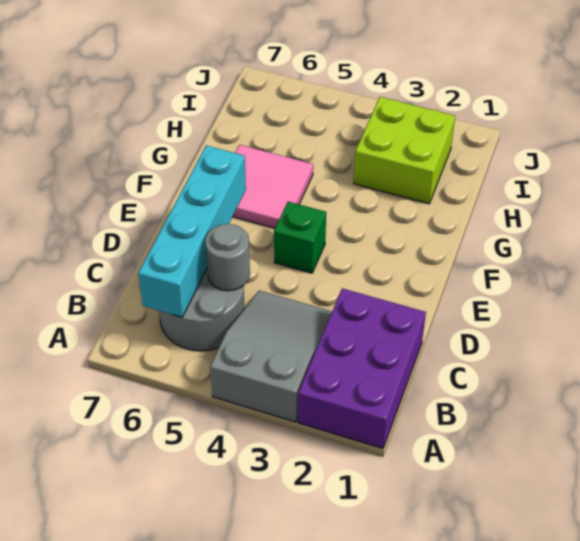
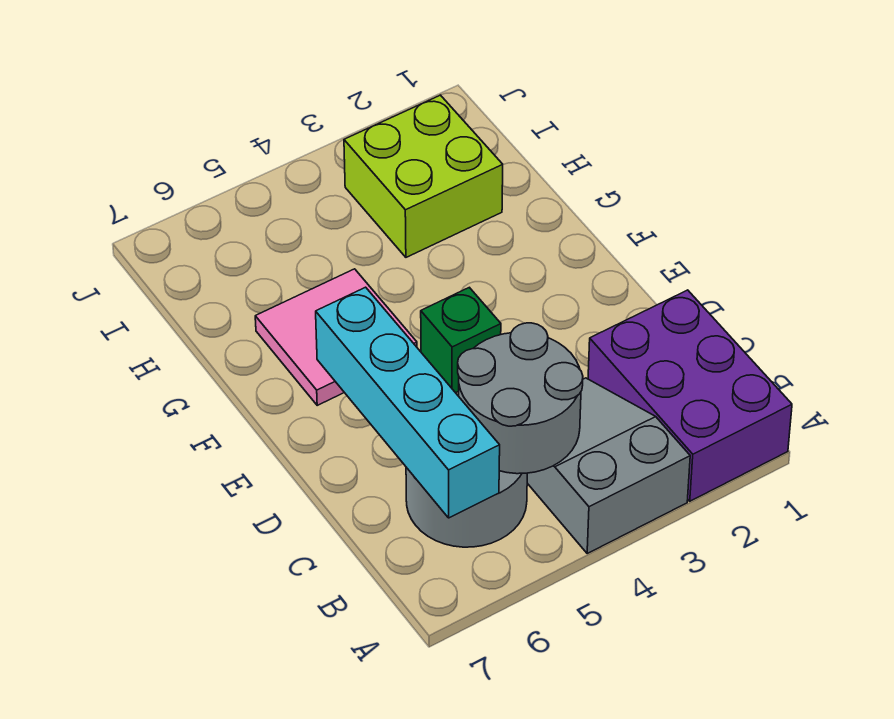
grey 1x1 round brick [205,224,250,291] -> grey 2x2 round brick [458,323,583,474]

